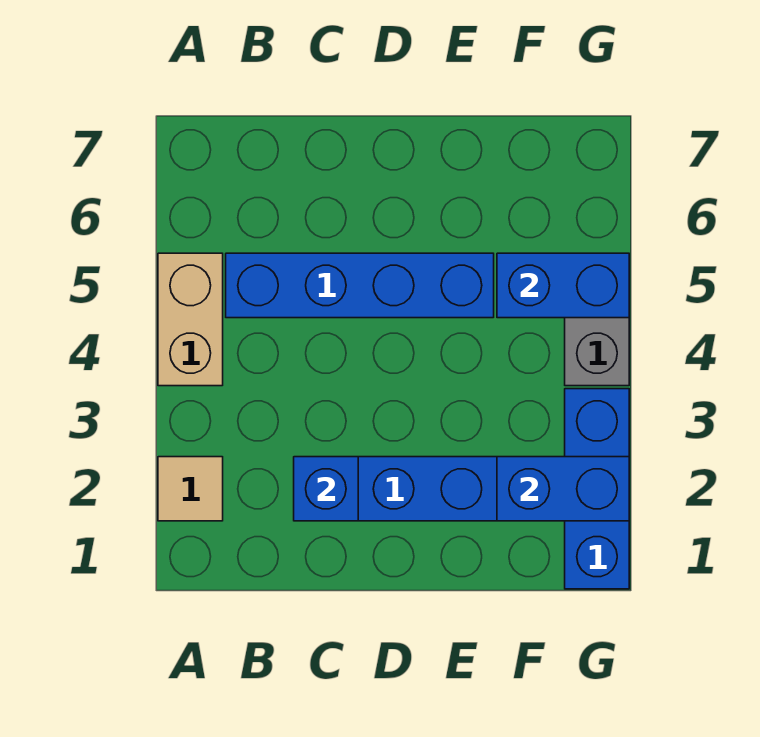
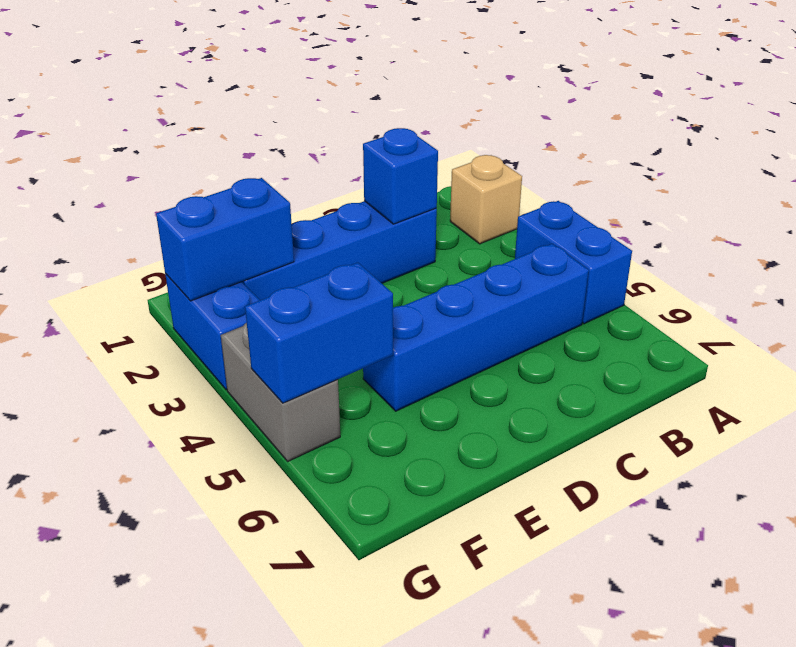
tan 1x1 tile [158,457,223,521] -> tan 1x1 brick [450,155,522,244]
tan 1x2 brick [158,253,223,386] -> blue 1x2 brick [515,201,632,324]
blue 1x3 brick [565,389,629,589] -> blue 1x2 brick [165,274,260,390]

